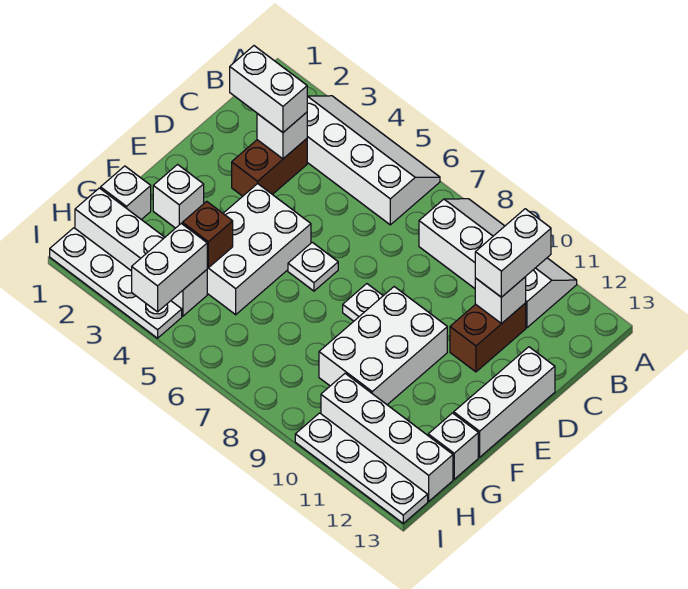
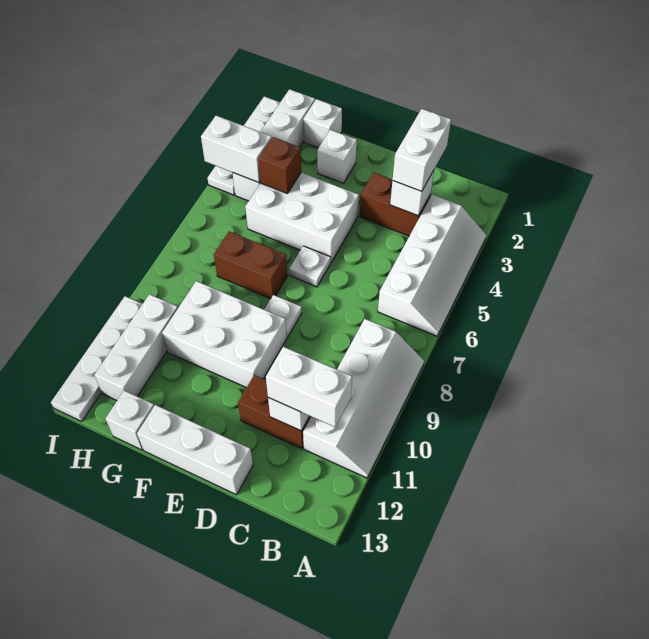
none -> brown 1x2 brick [214,231,287,299]
white 1x4 brick [321,373,453,501] -> white 1x3 brick [94,294,178,400]

